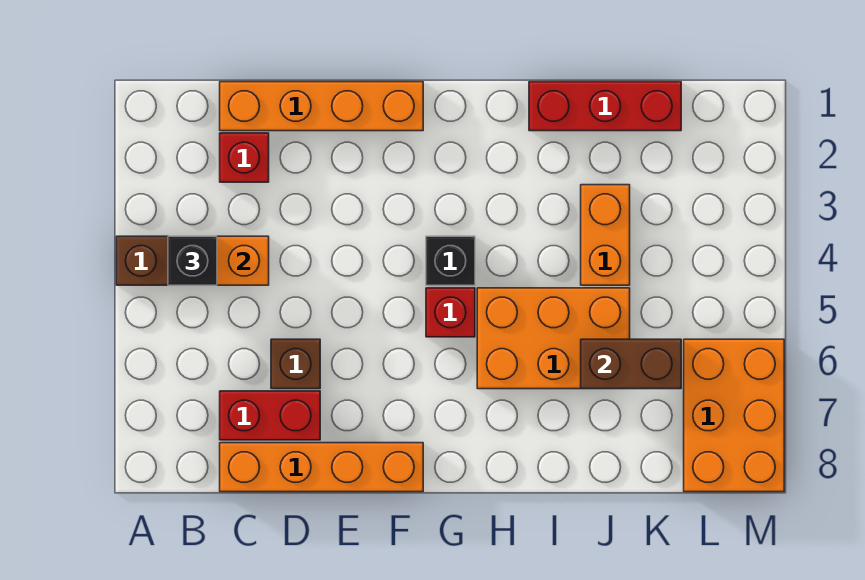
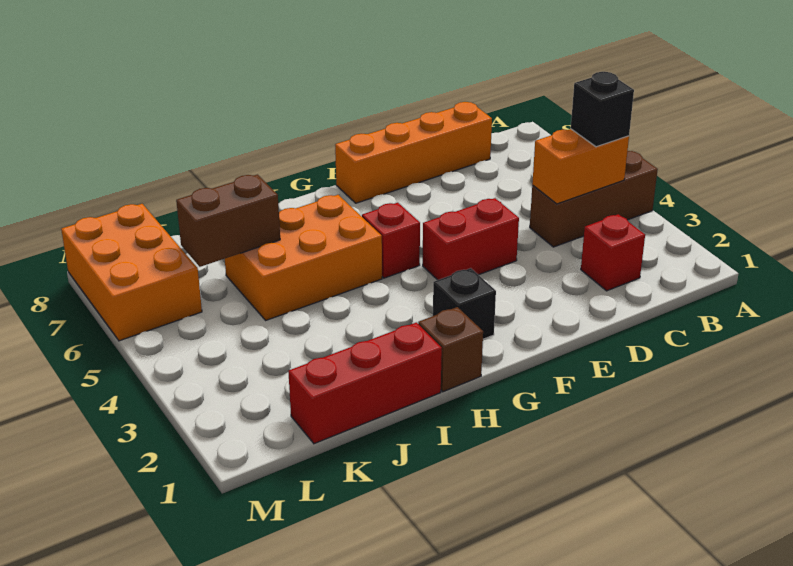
orange 1x4 brick [220,82,423,131] -> none
red 1x2 brick [220,391,320,440] -> red 1x2 brick moved to [423,198,519,280]
brown 1x1 brick [271,339,320,389] -> brown 1x1 brick moved to [418,307,483,392]
black 1x1 brick [426,236,475,285] -> black 1x1 brick moved to [433,268,496,339]
orange 1x2 brick [581,185,630,285] -> none

